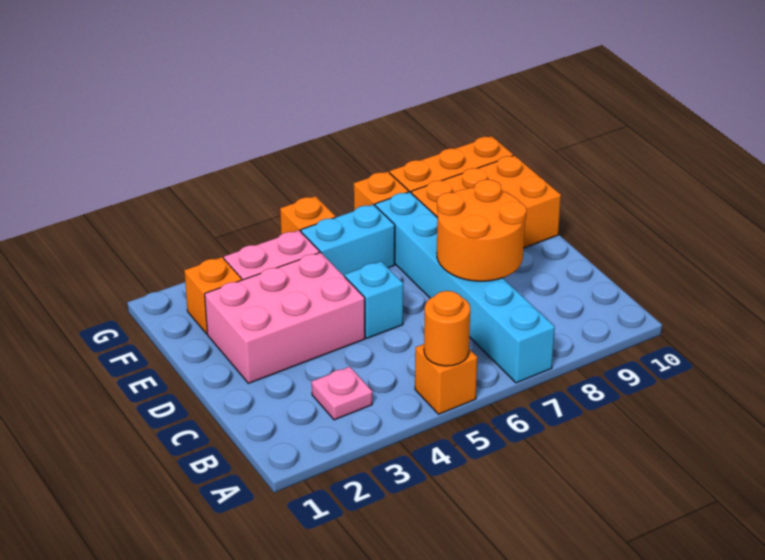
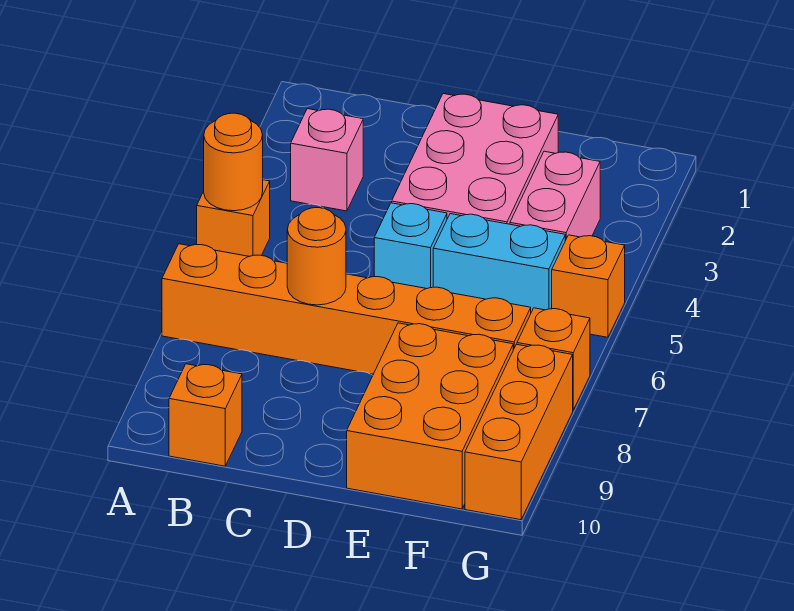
cyan 1x6 brick [375,192,555,383] -> orange 1x6 brick [162,244,531,374]
pink 1x1 plate [312,367,372,420] -> pink 1x1 brick [291,109,363,211]
orange 2x2 round brick [437,180,526,281] -> orange 1x1 round brick [287,208,346,305]
orange 1x1 brick [184,257,242,334] -> orange 1x1 brick moved to [169,364,242,466]
cyan 1x2 brick [301,204,395,277] -> cyan 1x2 brick turned to [433,214,565,312]

